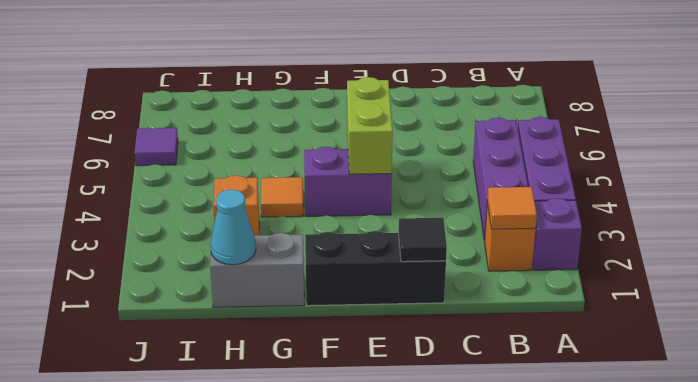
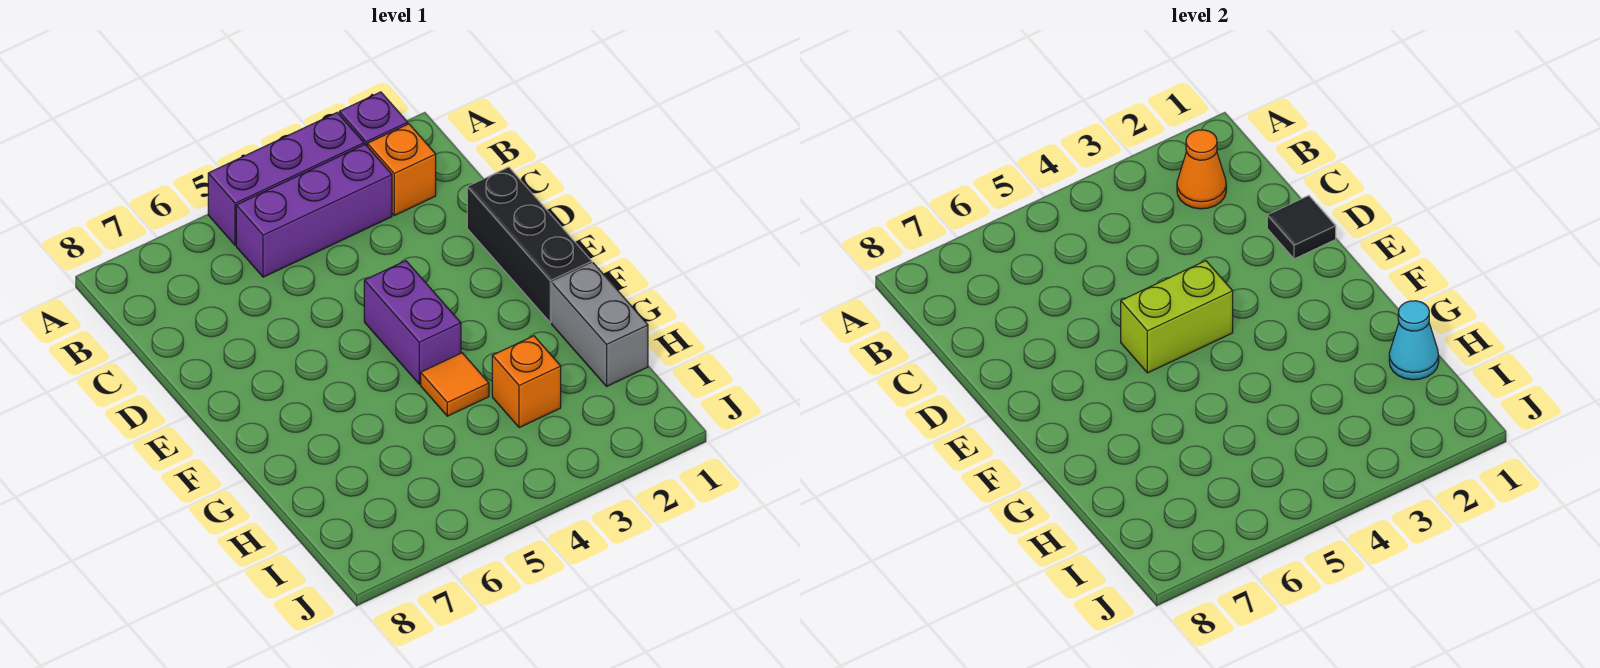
orange 1x1 tile [487,187,537,229] -> orange 1x1 cone [1177,130,1226,209]
purple 1x1 tile [134,128,178,166] -> none

